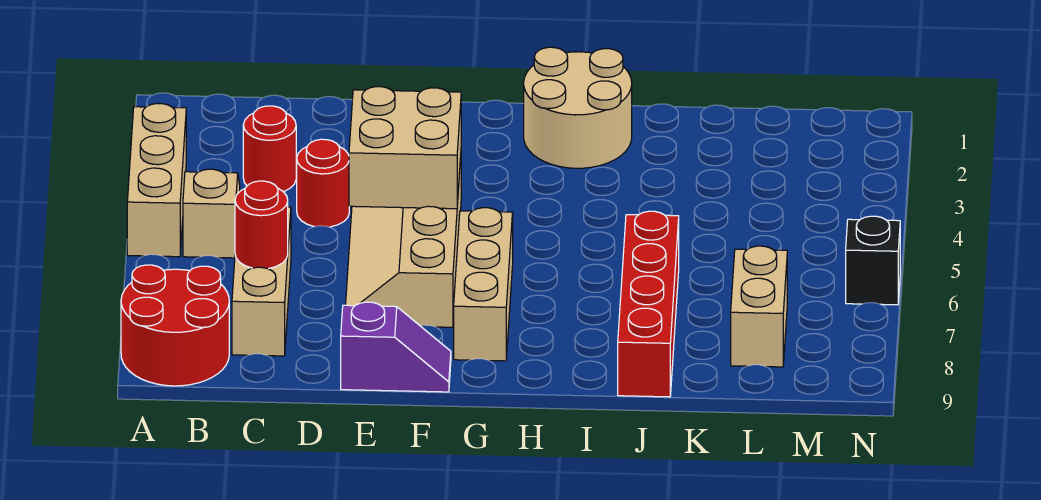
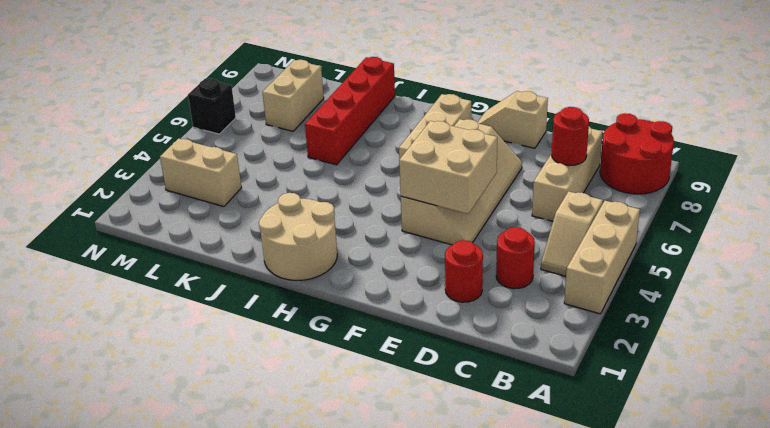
red 1x1 round brick [297,139,349,227] -> red 1x1 round brick moved to [445,240,483,302]
purple 1x2 slope [341,302,451,392] -> tan 1x2 slope [477,91,548,148]
none -> tan 1x2 brick [160,139,242,207]

